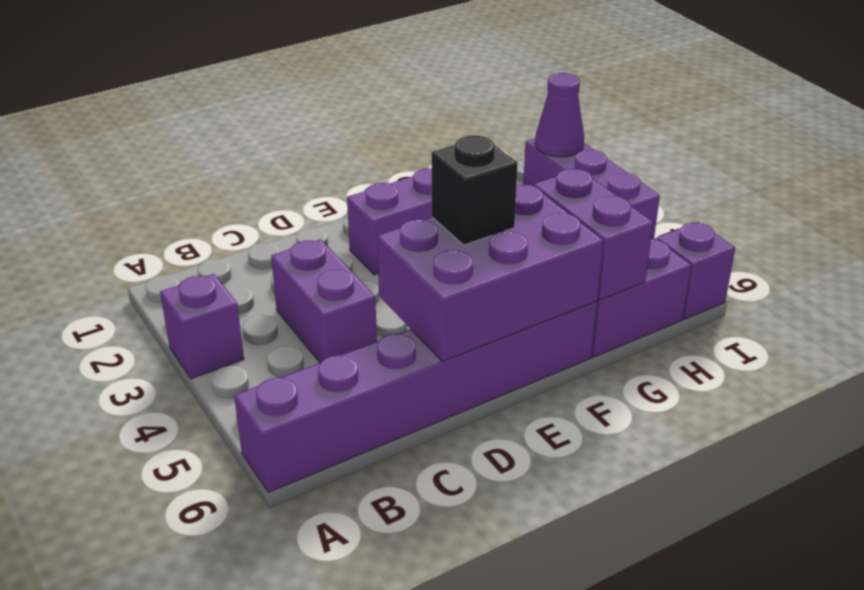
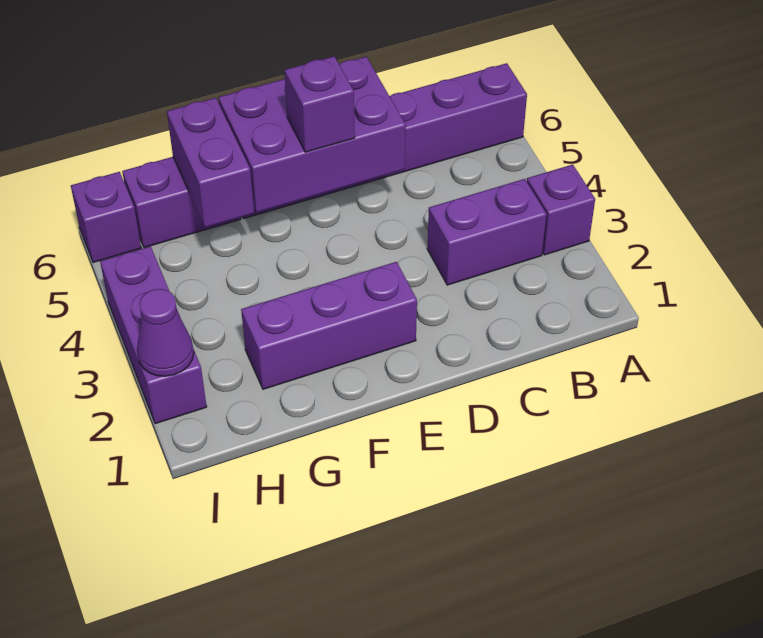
purple 1x2 brick [271,239,377,362] -> purple 1x2 brick turned to [427,179,546,285]
black 1x1 brick [432,135,518,245] -> purple 1x1 brick [284,56,355,152]

